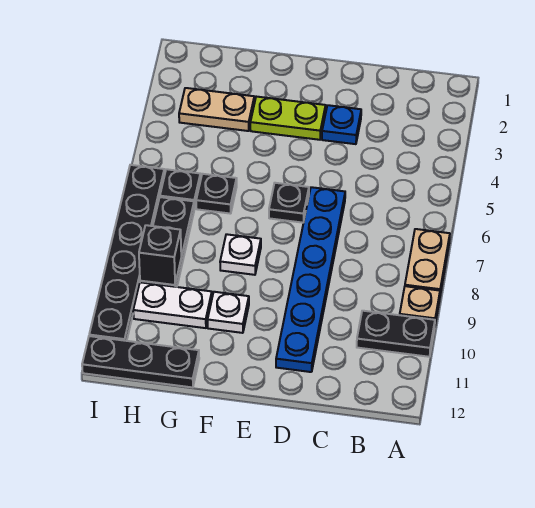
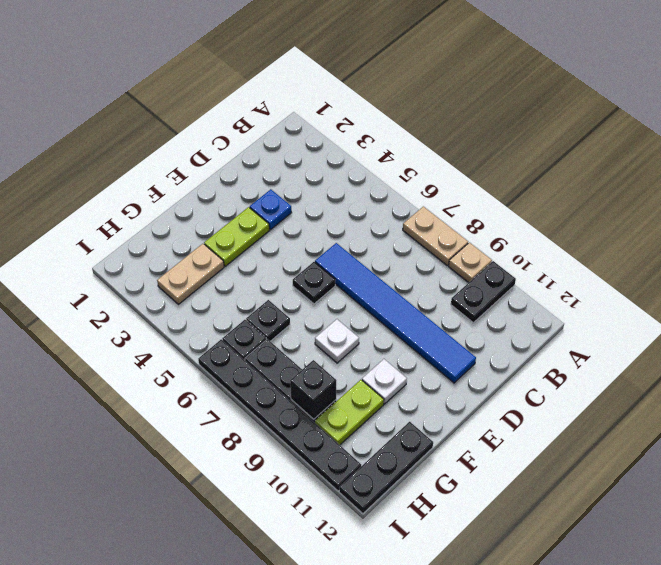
blue 1x6 plate [276,187,345,372] -> blue 1x6 tile [315,243,476,383]
white 1x2 plate [133,282,212,328] -> lime 1x2 plate [315,380,384,445]

